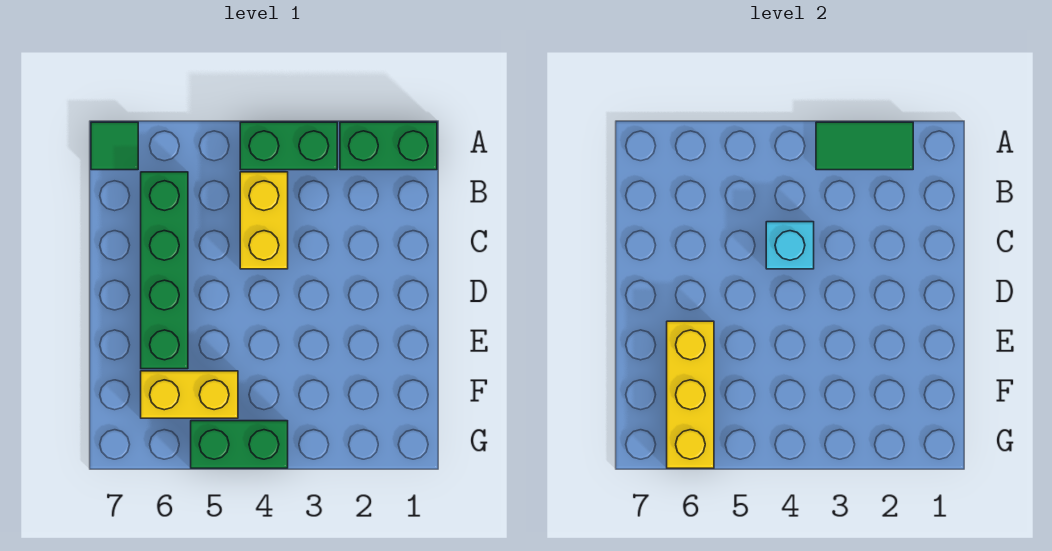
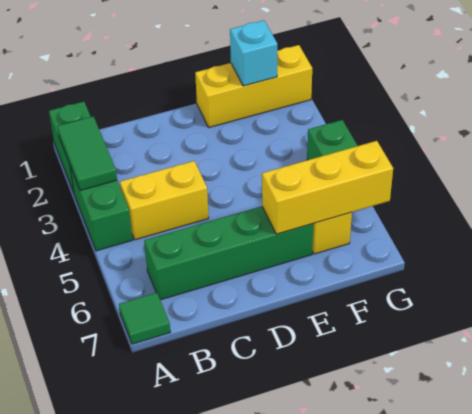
cyan 1x1 brick [766,222,814,269] -> cyan 1x1 brick moved to [230,20,277,86]
none -> yellow 1x3 brick [195,45,312,127]

